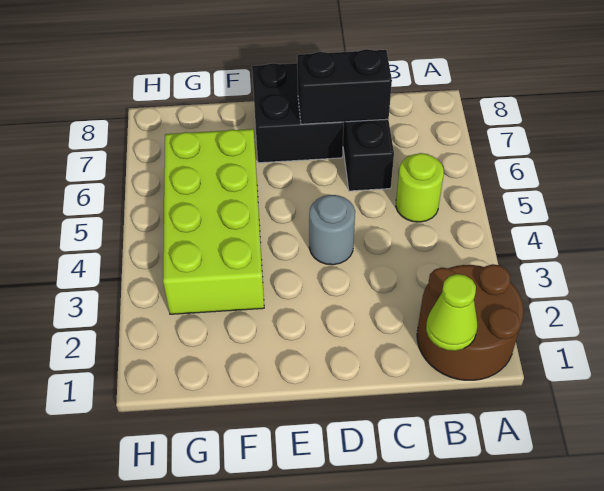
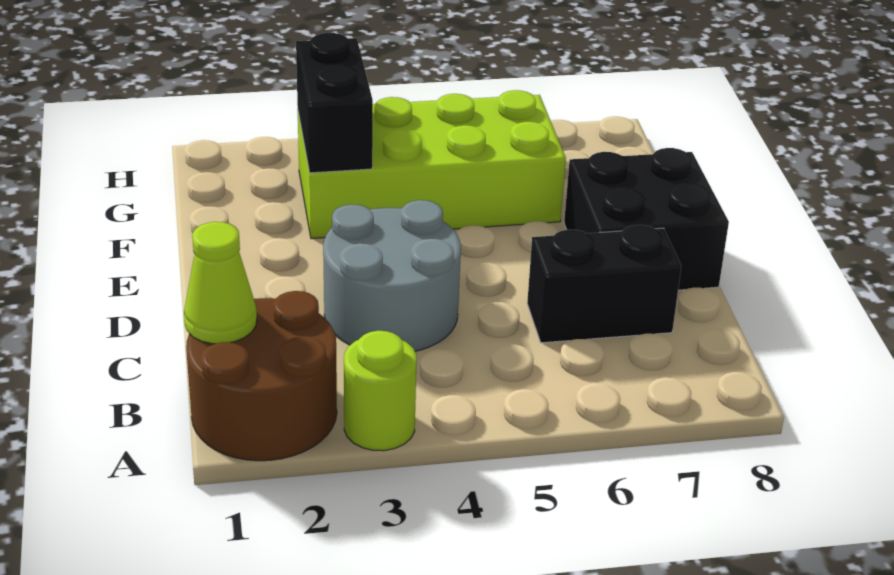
lime 1x1 round brick [396,153,444,222] -> lime 1x1 round brick moved to [344,331,417,451]
black 1x2 brick [297,49,392,124] -> black 1x2 brick moved to [296,33,373,173]
grey 1x1 round brick [309,195,355,265] -> grey 2x2 round brick [323,200,461,351]

